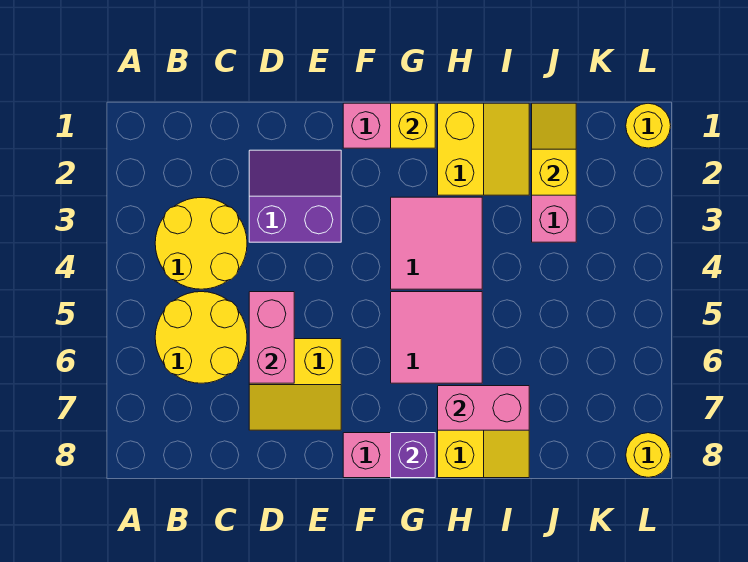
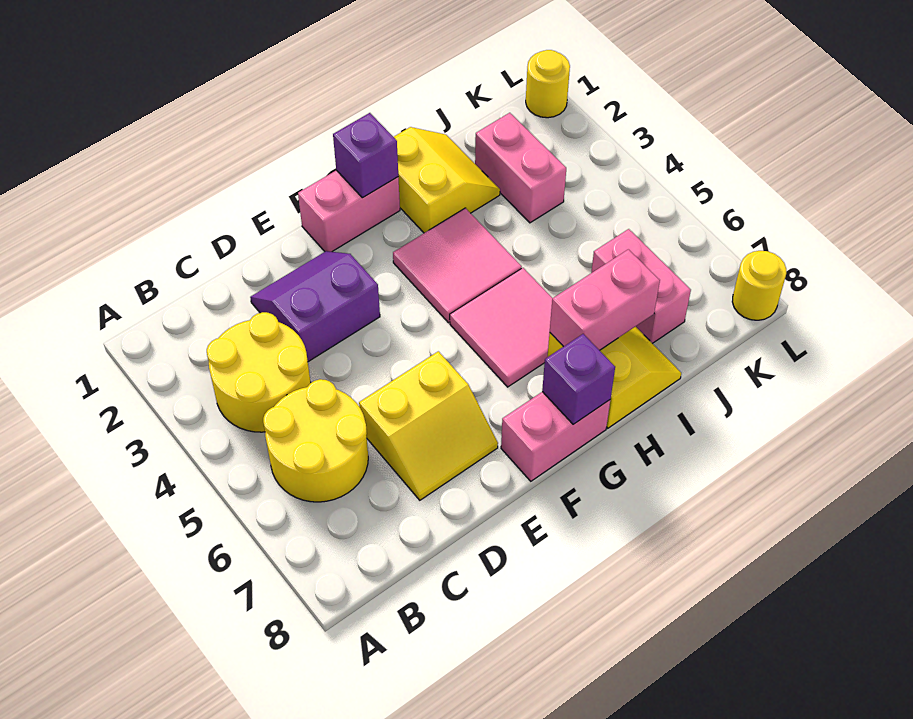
pink 1x2 brick [249,292,294,383] -> pink 1x2 brick moved to [591,229,691,343]
yellow 1x1 brick [391,103,435,148] -> purple 1x1 brick [333,113,398,198]
yellow 1x2 slope [532,103,576,195] -> none

